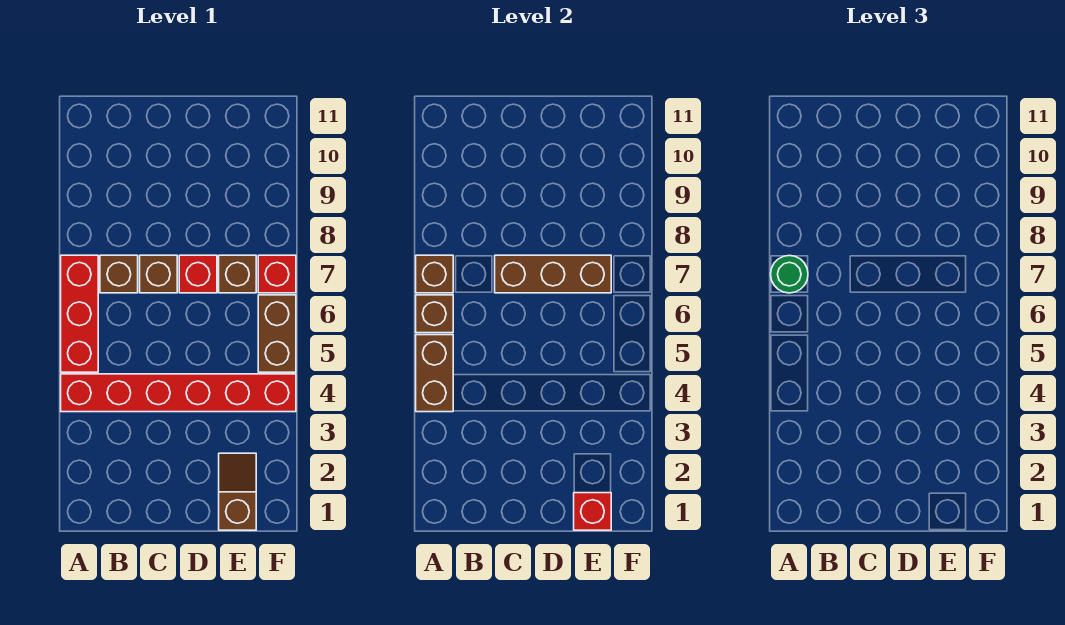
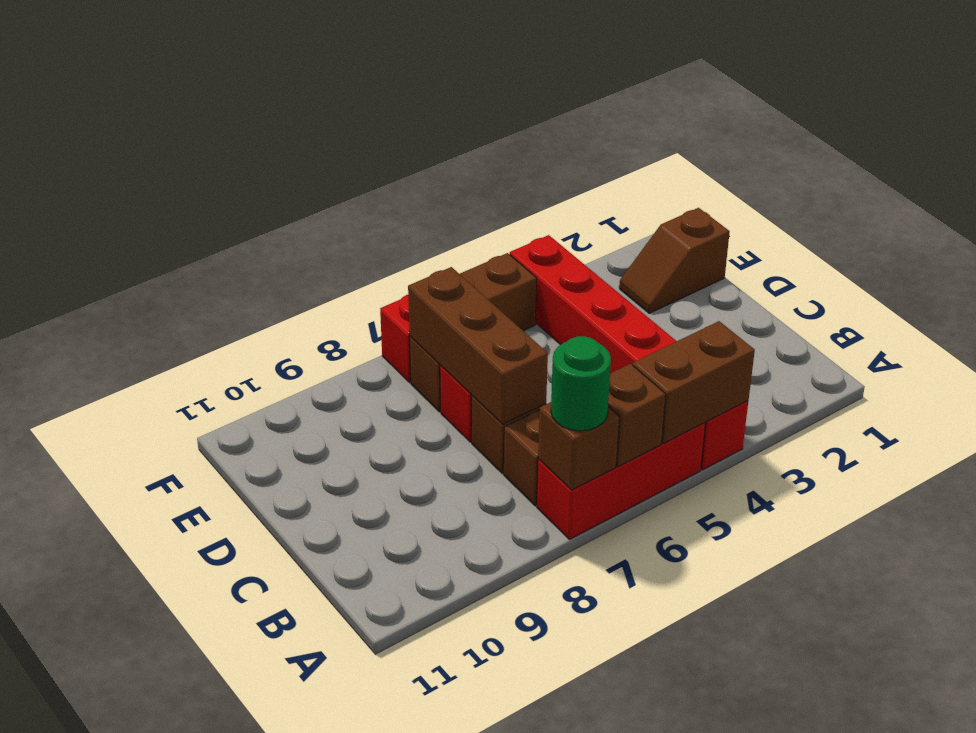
red 1x1 brick [574,493,611,530] -> none

